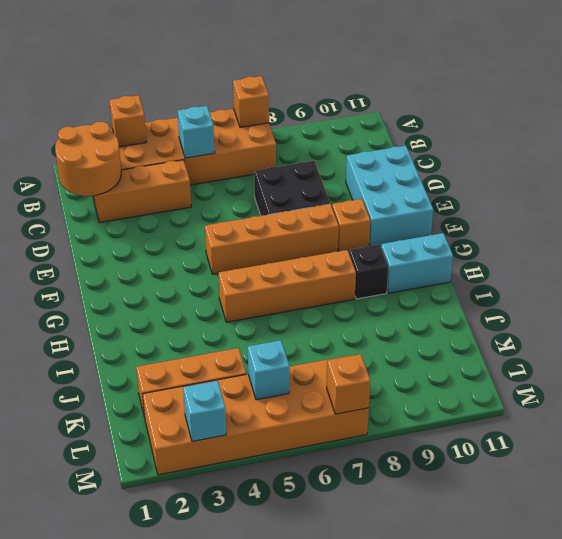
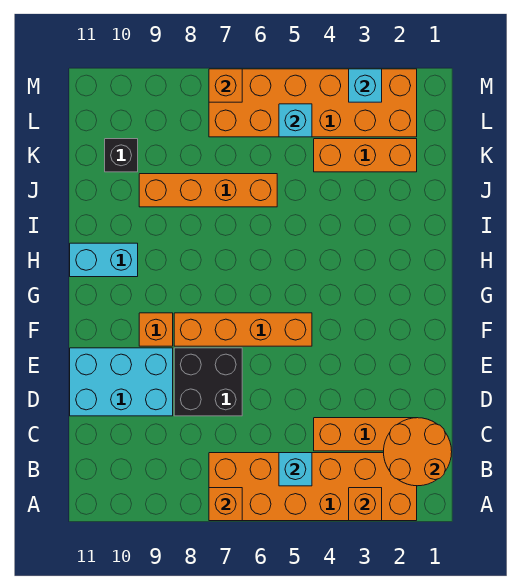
cyan 2x3 brick [346,146,433,246] -> cyan 2x3 brick turned to [70,348,173,416]
orange 1x4 brick [218,250,356,322] -> orange 1x4 brick moved to [139,174,277,207]
black 1x1 brick [349,244,389,299] -> black 1x1 brick moved to [105,139,138,172]

